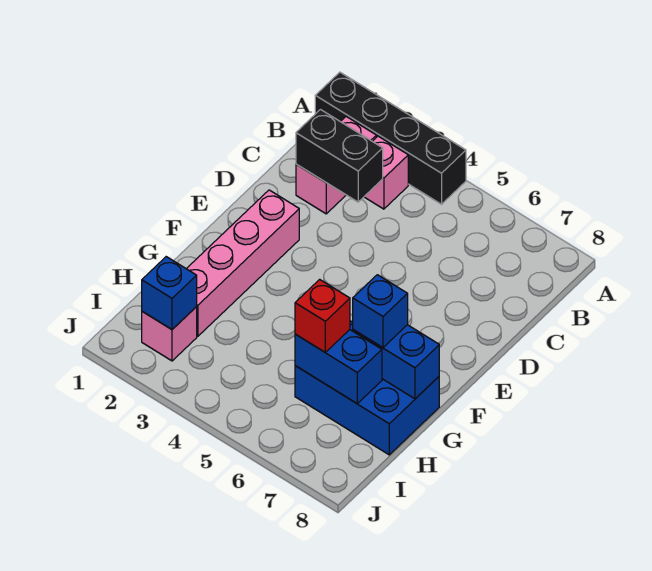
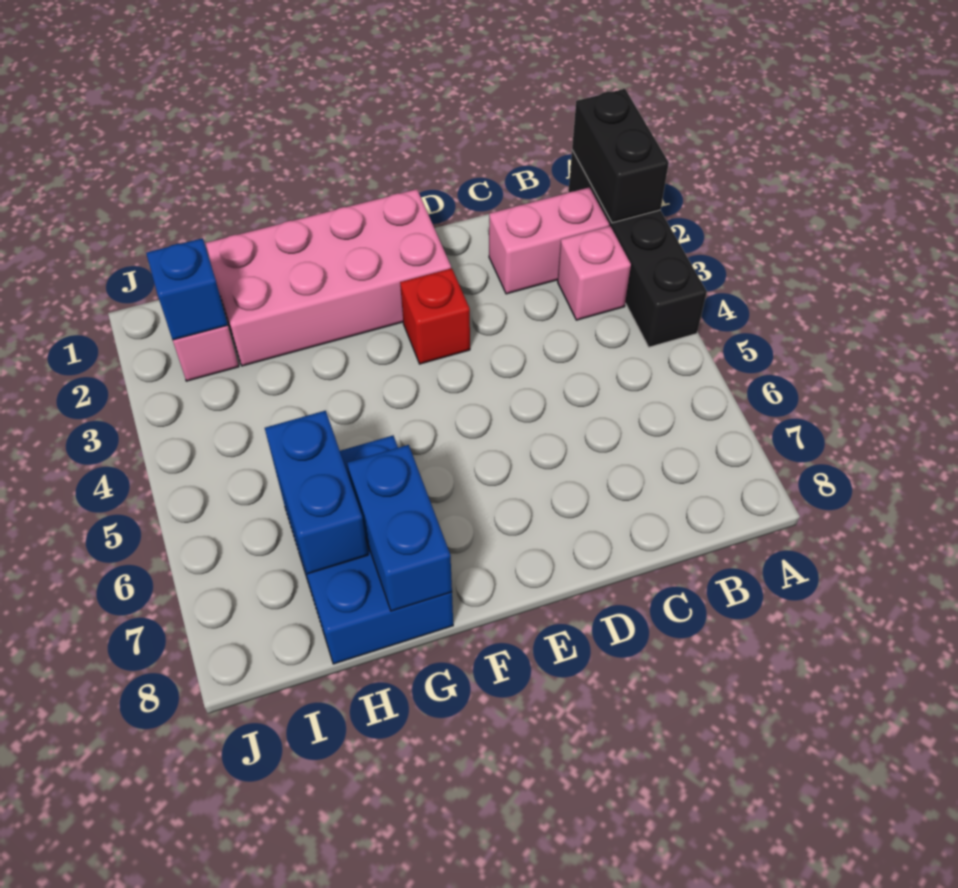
black 1x2 brick [296,110,383,202] -> black 1x2 brick moved to [572,89,669,223]
pink 1x4 brick [187,190,299,336] -> pink 2x4 brick [206,189,451,366]
blue 1x1 brick [353,275,408,348] -> none
red 1x1 brick [295,279,350,352] -> red 1x1 brick moved to [400,268,470,364]

